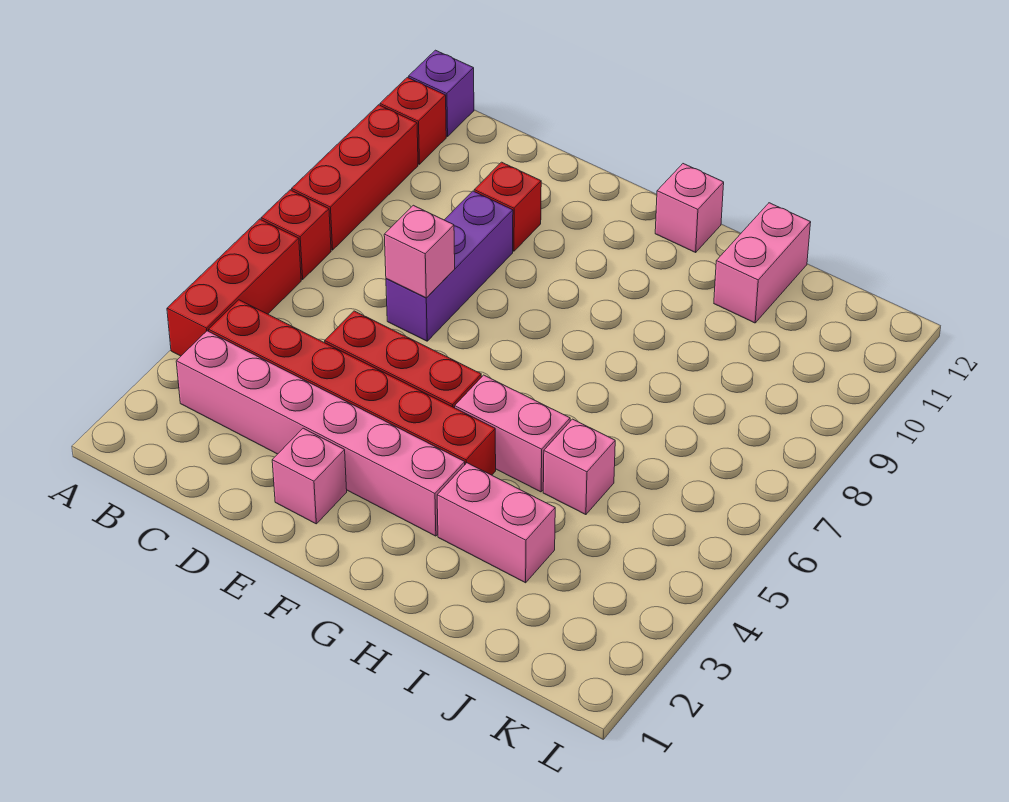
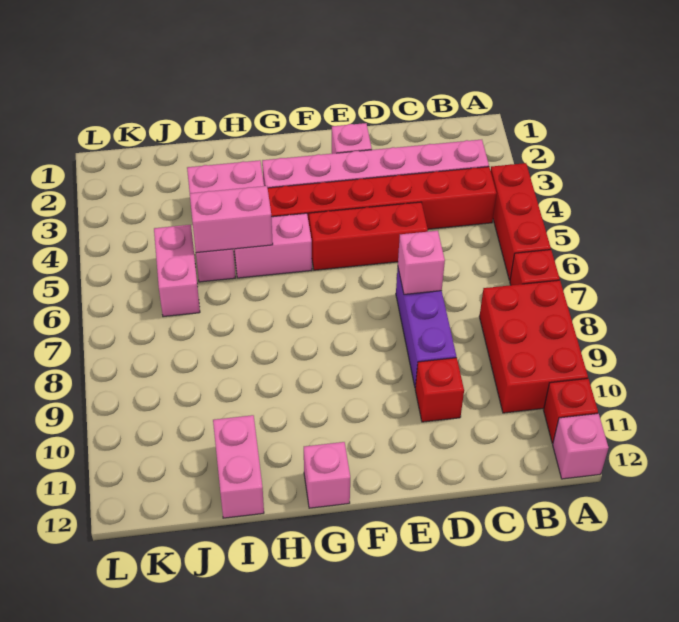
red 1x3 brick [292,105,418,250] -> red 2x3 brick [479,280,588,413]
purple 1x1 brick [409,50,474,137] -> pink 1x1 brick [553,414,609,479]
none -> pink 1x2 brick [190,186,273,253]
none -> pink 1x2 brick [154,225,200,317]

